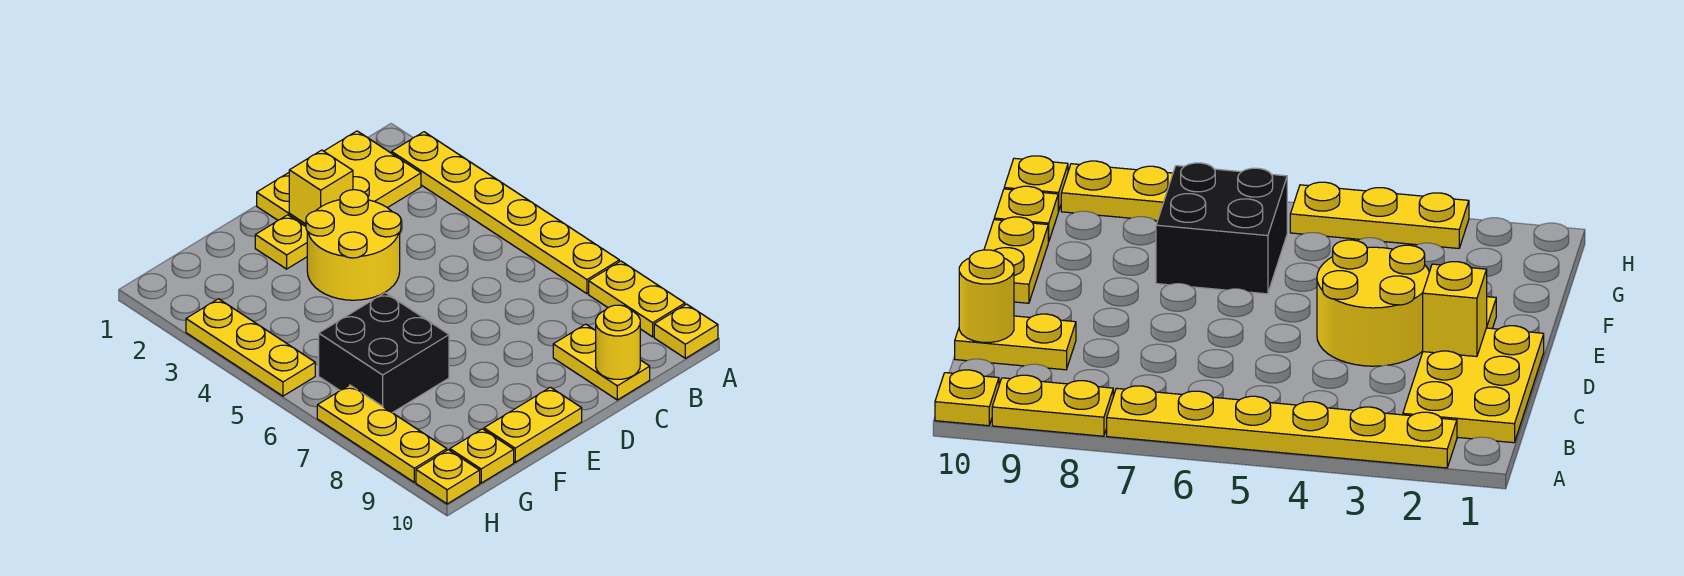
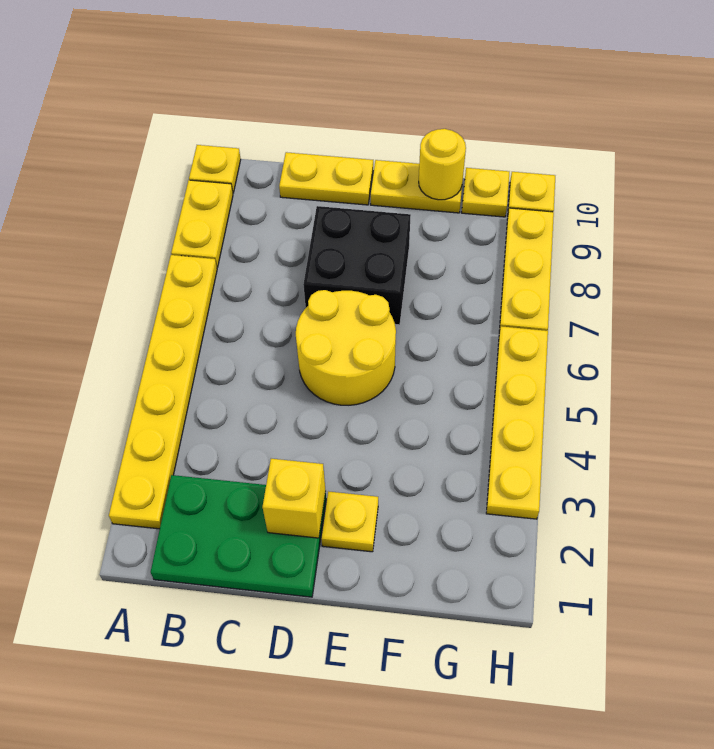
yellow 2x3 plate [257,131,421,226] -> green 2x3 plate [151,475,326,597]
yellow 1x2 plate [553,324,650,400] -> yellow 1x2 plate turned to [279,152,373,205]
yellow 1x1 round brick [596,305,640,379] -> yellow 1x1 round brick moved to [419,129,466,200]
yellow 2x2 round brick [306,190,401,300] -> yellow 2x2 round brick moved to [296,290,396,405]
black 2x2 brick [319,293,449,413] -> black 2x2 brick moved to [303,206,411,325]
yellow 1x3 plate [186,299,315,396] -> yellow 1x4 plate [486,326,548,519]

